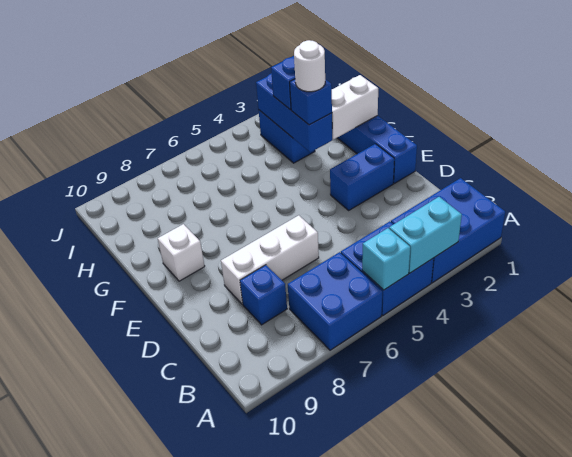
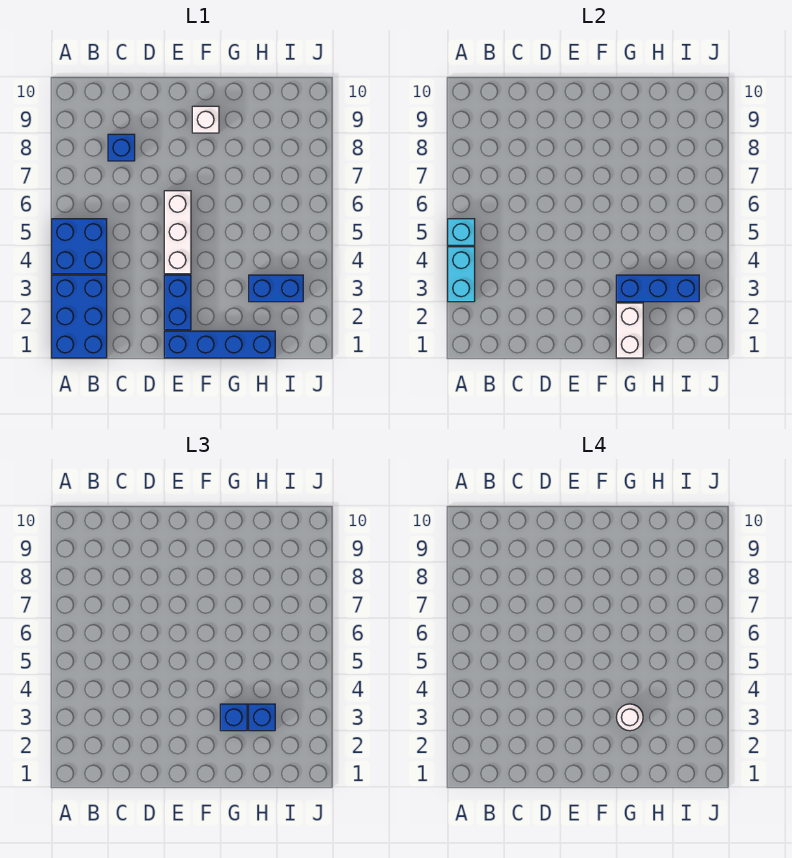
blue 2x2 brick [288,252,382,350] -> none
white 1x3 brick [221,215,319,304] -> white 1x3 brick moved to [164,191,191,274]

